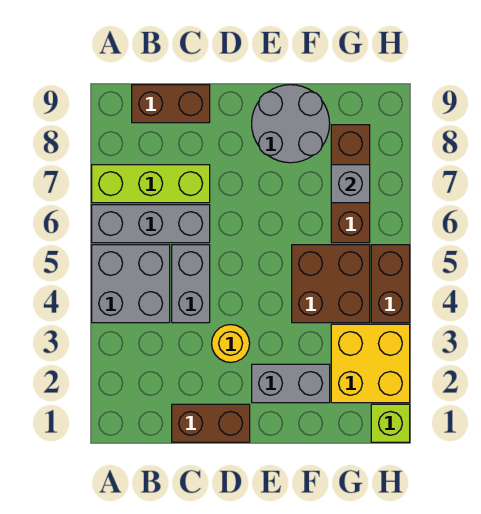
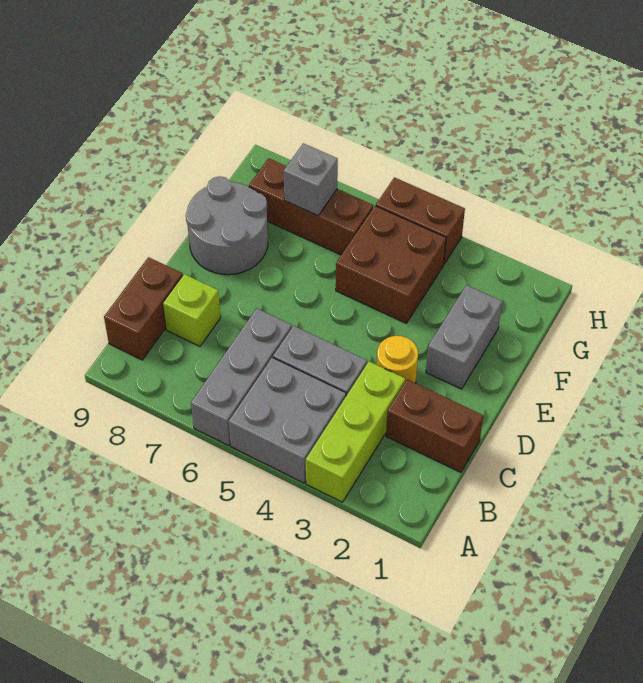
lime 1x3 brick [92,165,210,203] -> lime 1x3 brick moved to [306,362,405,502]
brown 1x2 brick [172,404,250,442] -> brown 1x2 brick turned to [386,379,483,472]
yellow 2x2 brick [331,324,410,403] -> none
lime 1x1 brick [371,404,410,442] -> lime 1x1 brick moved to [163,274,221,346]

